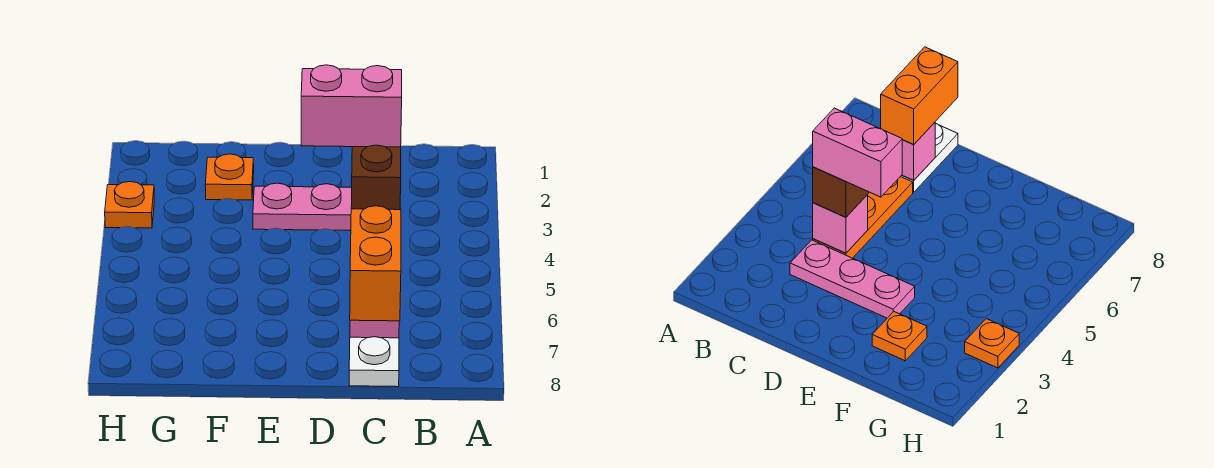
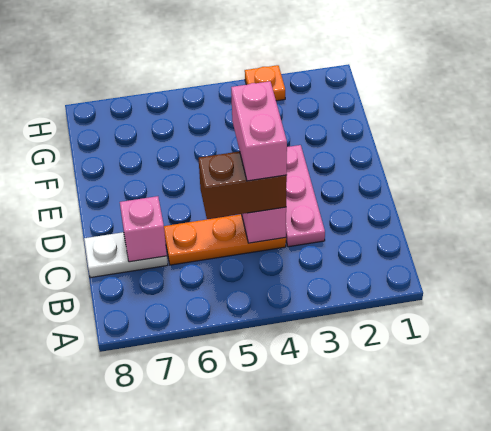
orange 1x2 brick [350,206,401,321] -> none
orange 1x1 plate [205,154,254,200] -> none

